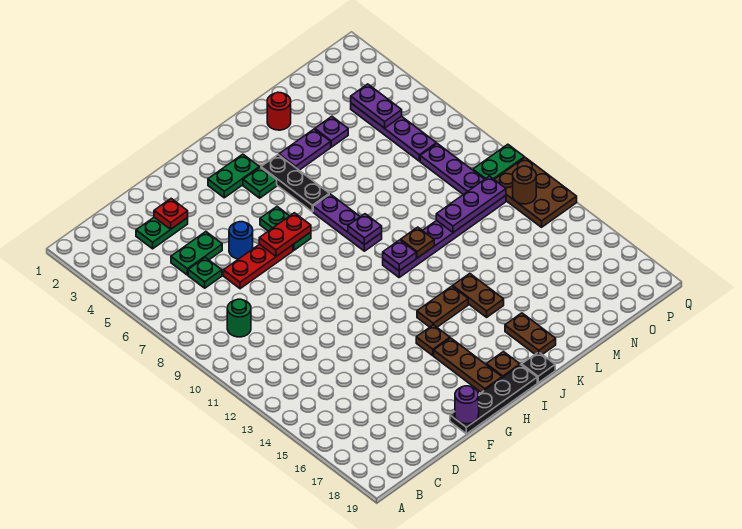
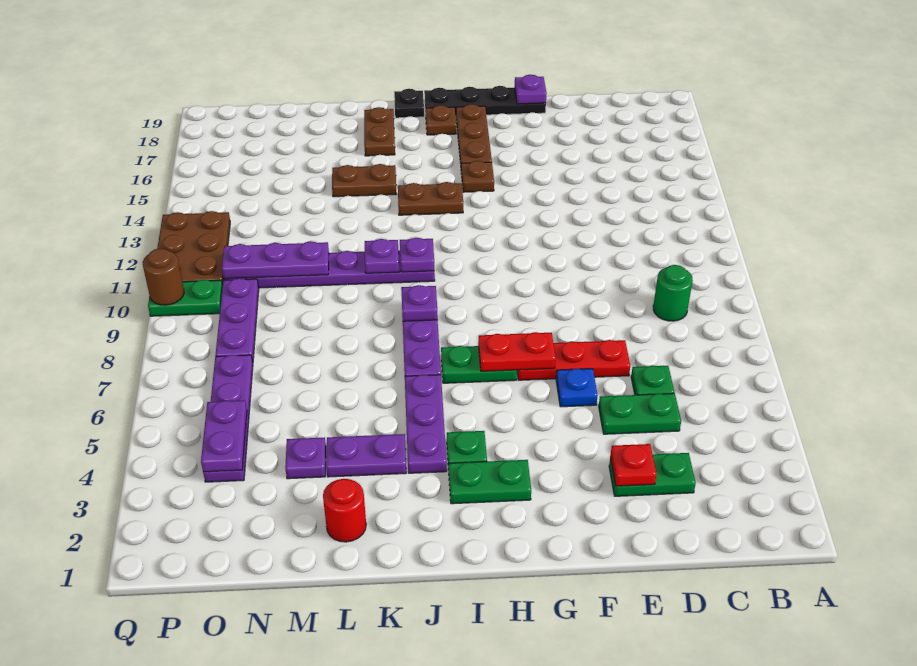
blue 1x1 round brick [229,222,253,259] -> blue 1x1 plate [556,369,598,407]
purple 1x1 round brick [455,386,479,424] -> purple 1x1 plate [515,75,547,104]
green 1x2 plate [260,207,311,250] -> green 1x2 plate turned to [441,346,517,383]
black 1x3 plate [261,155,329,212] -> purple 1x3 plate [405,375,447,473]
brown 1x1 plate [401,227,434,258] -> purple 1x1 plate [365,239,399,273]
brown 1x2 plate [453,274,504,317] -> brown 1x2 plate turned to [332,164,396,197]
brown 1x1 round brick [513,166,536,204] -> brown 1x1 round brick moved to [143,248,184,305]

